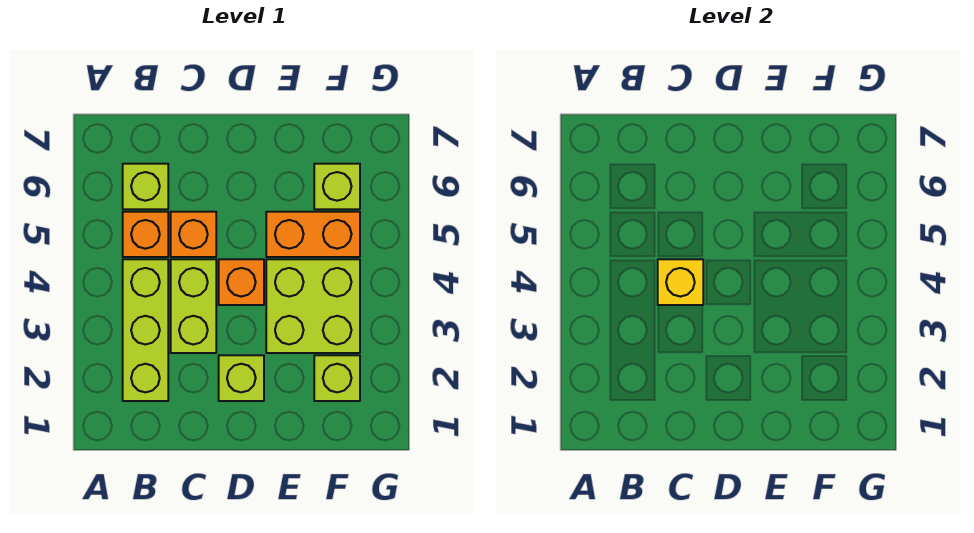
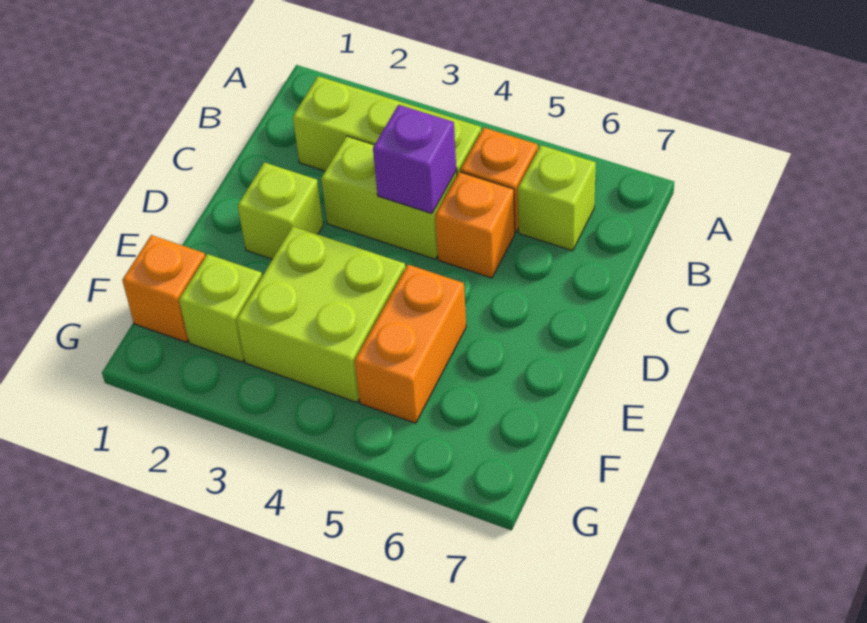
yellow 1x1 brick [658,259,703,305] -> purple 1x1 brick [373,105,456,213]
orange 1x1 brick [219,259,264,305] -> orange 1x1 brick moved to [122,235,205,342]
lime 1x1 brick [314,164,360,209] -> none

